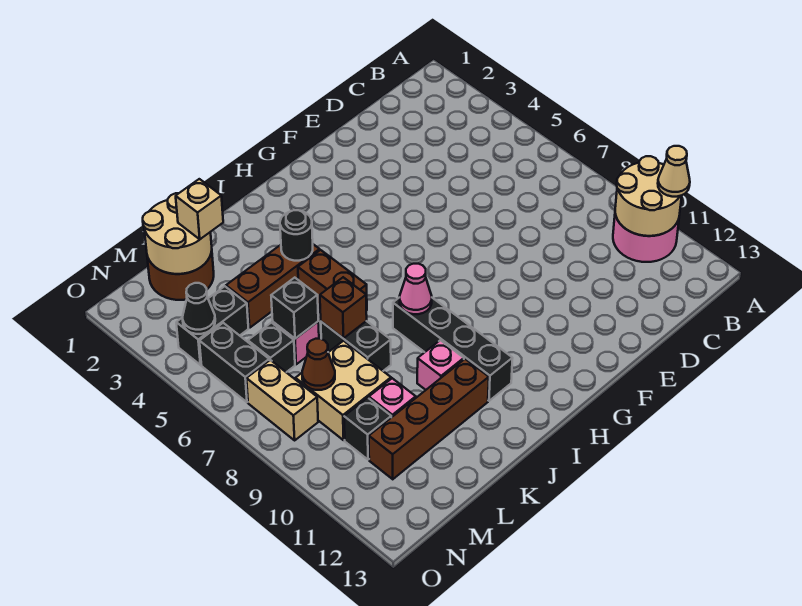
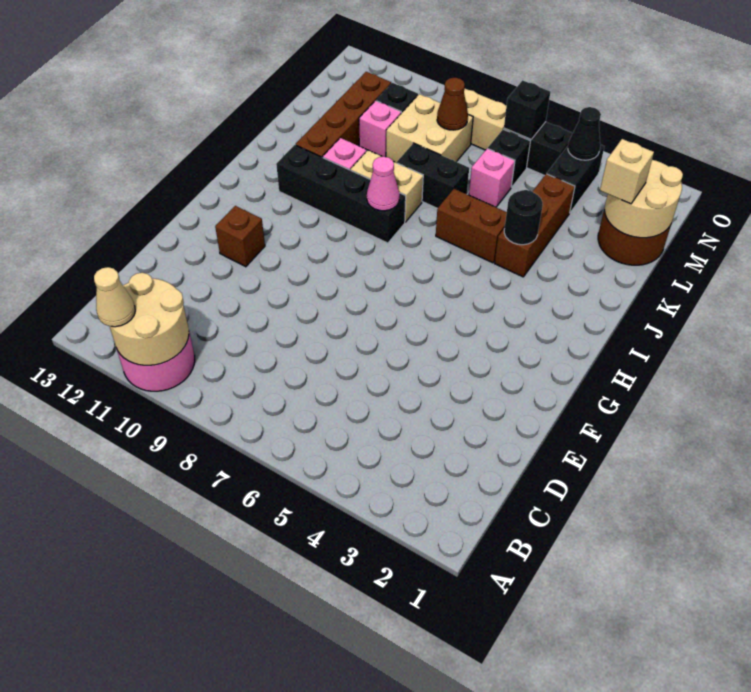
none -> tan 1x2 brick [351,150,423,222]
brown 1x1 brick [320,277,367,339] -> brown 1x1 brick moved to [215,206,265,267]
black 1x1 brick [271,278,318,339] -> black 1x1 brick moved to [504,80,550,139]

